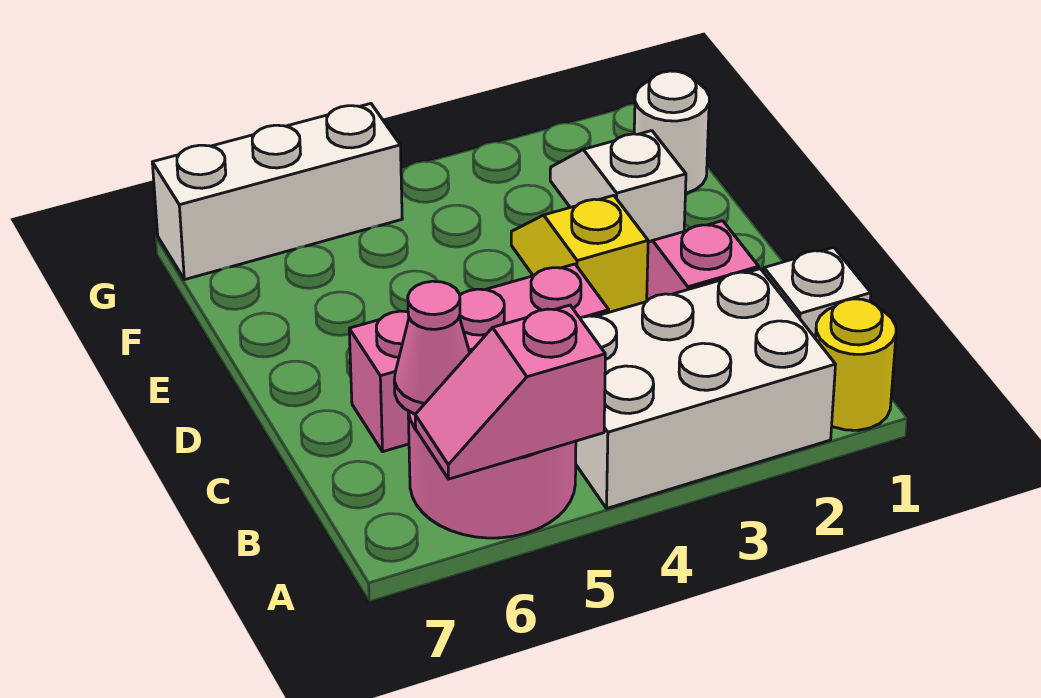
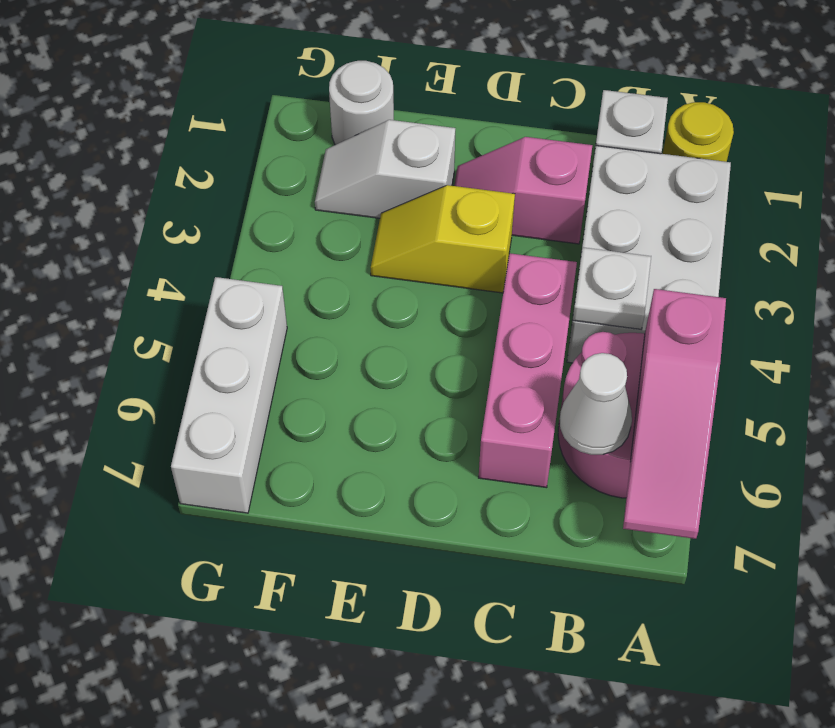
pink 1x2 slope [415,305,605,479] -> pink 1x3 slope [623,289,726,539]
none -> white 1x1 plate [573,247,651,329]
pink 1x1 cone [394,281,470,414] -> white 1x1 cone [560,353,632,455]

